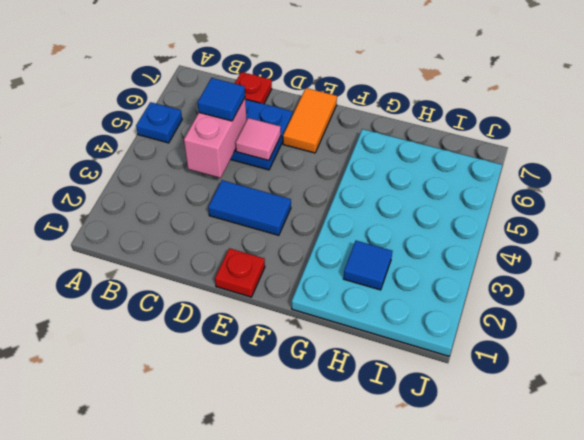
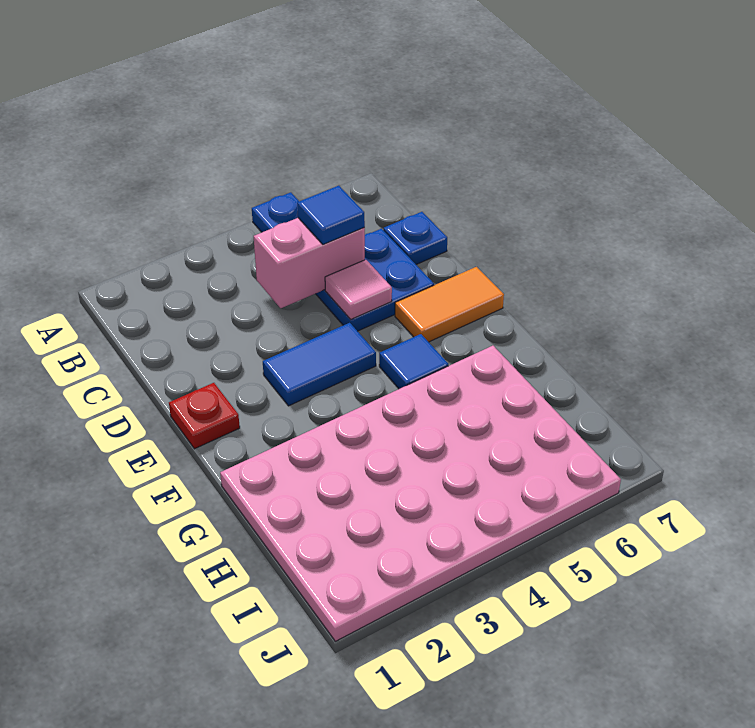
red 1x1 plate [235,72,272,104] -> blue 1x1 plate [383,212,447,264]
blue 1x2 tile [208,180,291,235] -> blue 1x2 tile turned to [263,323,376,406]
cyan 4x6 plate [292,129,502,356] -> pink 4x6 plate [220,346,621,641]
blue 1x1 tile [344,241,392,290] -> blue 1x1 tile moved to [379,334,448,389]

